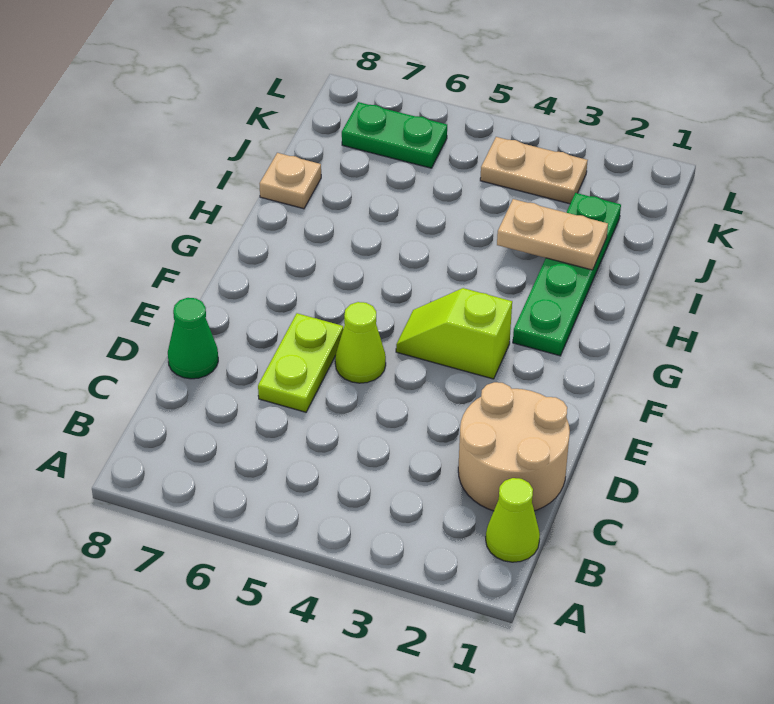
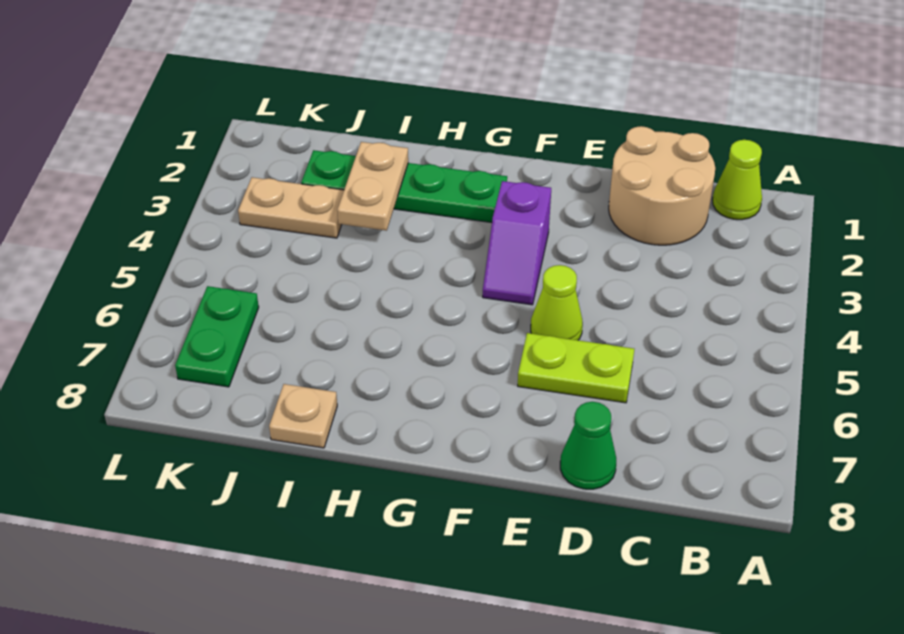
lime 1x2 slope [396,288,512,379] -> purple 1x2 slope [483,181,551,305]
tan 1x2 plate [480,137,588,204] -> tan 1x2 plate turned to [238,177,344,238]

